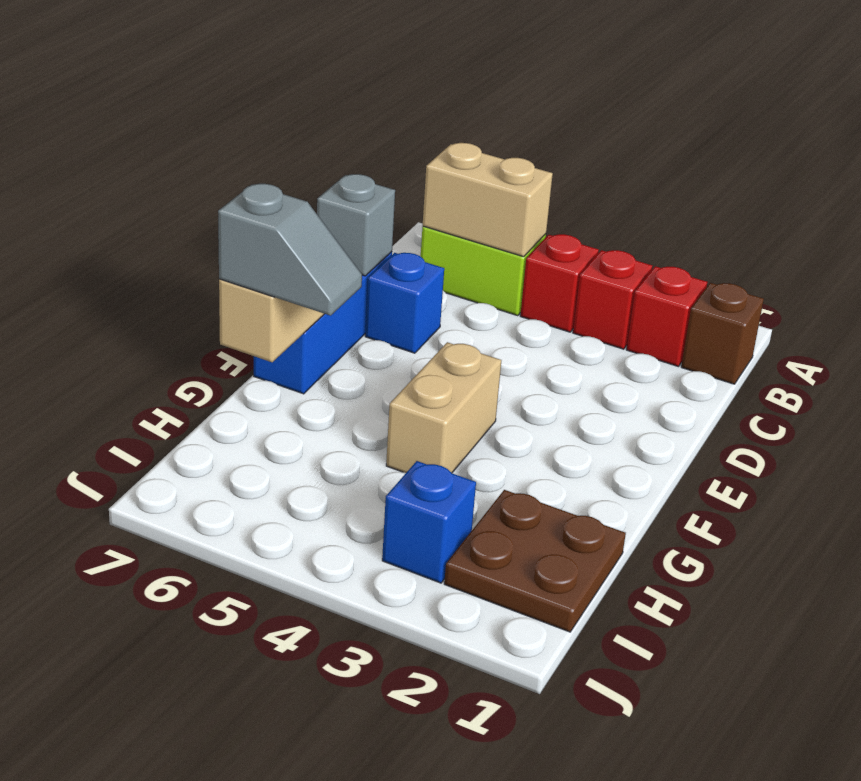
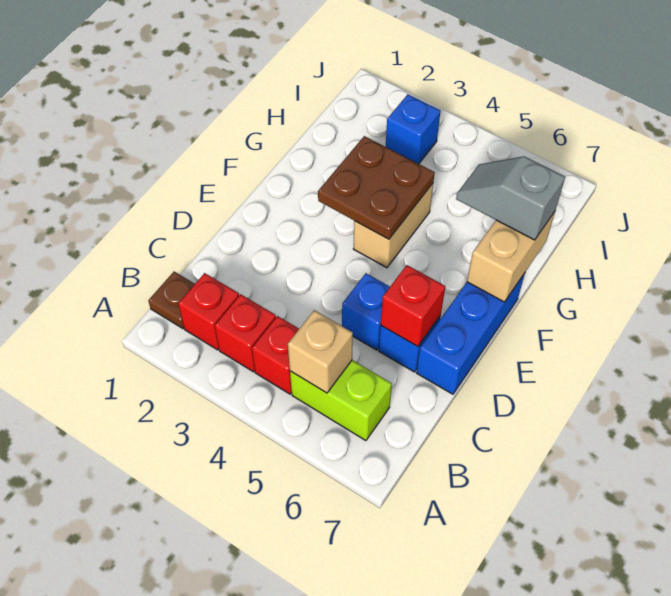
brown 1x1 brick [681,283,764,384] -> brown 1x1 plate [148,272,195,328]
tan 1x2 brick [423,143,553,257] -> tan 1x1 brick [288,310,353,393]
none -> blue 1x1 brick [342,273,390,350]
none -> red 1x1 brick [381,265,445,346]
grey 1x1 brick [317,174,395,276] -> none
brown 2x2 plate [444,490,626,632] -> brown 2x2 plate moved to [318,136,435,239]

